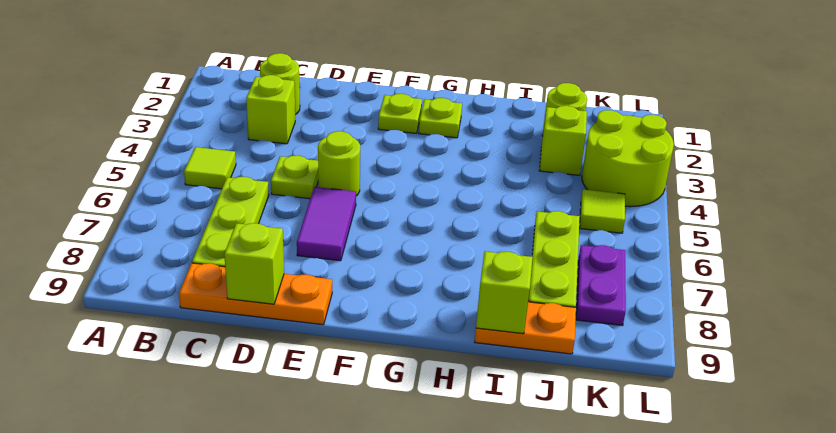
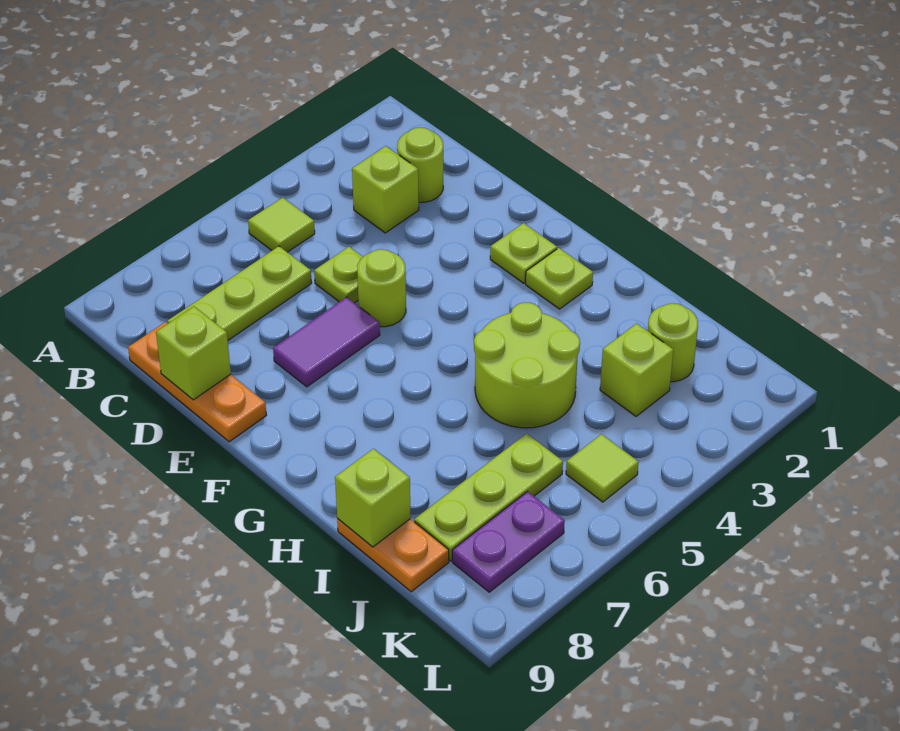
lime 2x2 round brick [582,110,674,207] -> lime 2x2 round brick moved to [474,302,580,428]

